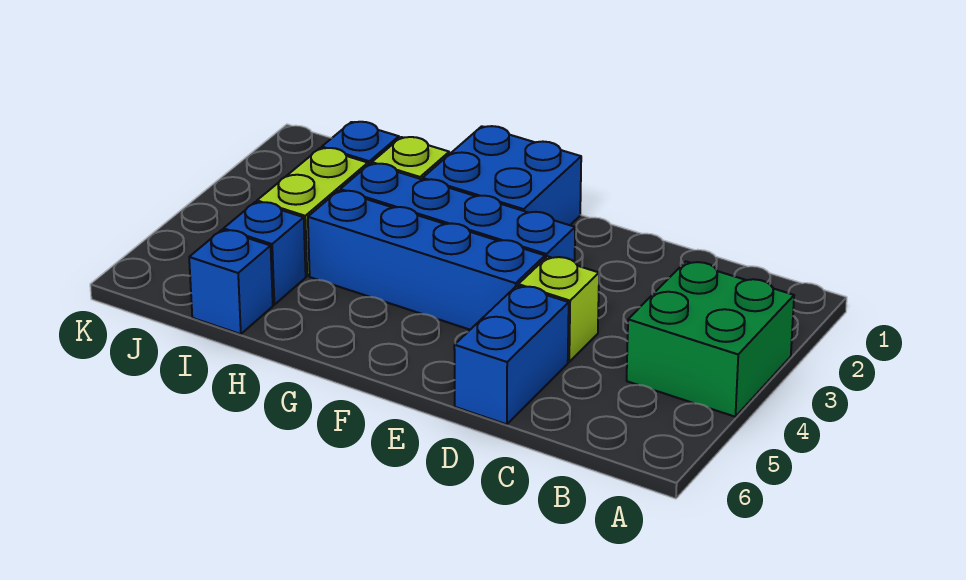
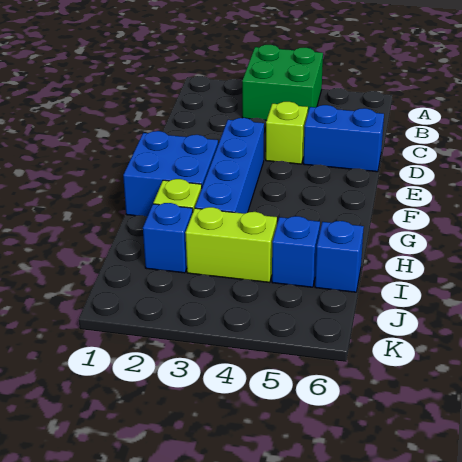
blue 1x4 brick [308,191,545,330] -> none

